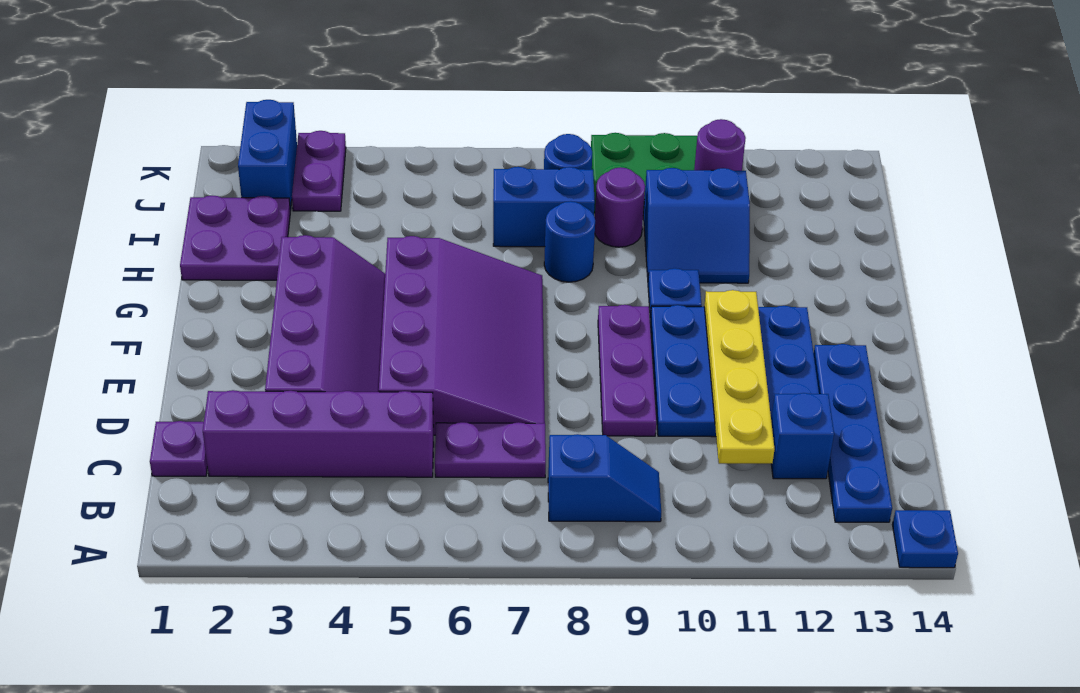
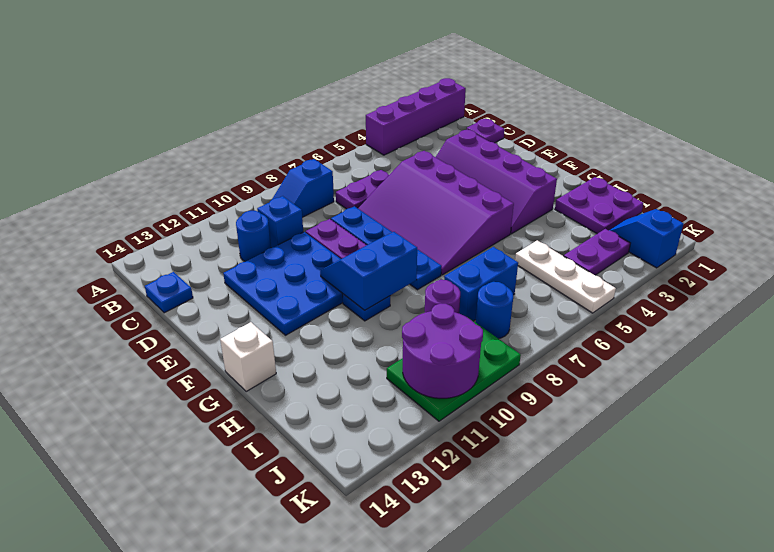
blue 1x1 plate [892,510,958,568] -> blue 1x1 plate moved to [145,272,193,313]
blue 1x4 plate [814,344,892,522] -> blue 1x4 plate moved to [331,206,442,290]
purple 1x4 brick [203,390,434,477] -> purple 1x4 brick moved to [366,78,466,155]
yellow 1x4 plate [704,290,775,464] -> none
blue 1x1 brick [771,393,834,479] -> blue 1x1 brick moved to [257,196,303,248]
none -> white 1x1 brick [220,322,276,391]
blue 1x1 round brick [544,201,595,282] -> blue 1x1 round brick moved to [236,211,271,262]
blue 2x2 slope [643,168,750,283] -> blue 2x2 slope moved to [320,232,417,310]
none -> white 1x3 plate [515,240,616,313]
blue 1x2 brick [238,100,297,211] -> blue 1x2 slope [609,209,683,268]
purple 1x2 plate [292,131,346,211] -> purple 1x2 plate turned to [564,229,630,275]
purple 1x1 round brick [694,119,746,171] -> purple 2x2 round brick [402,304,483,398]

